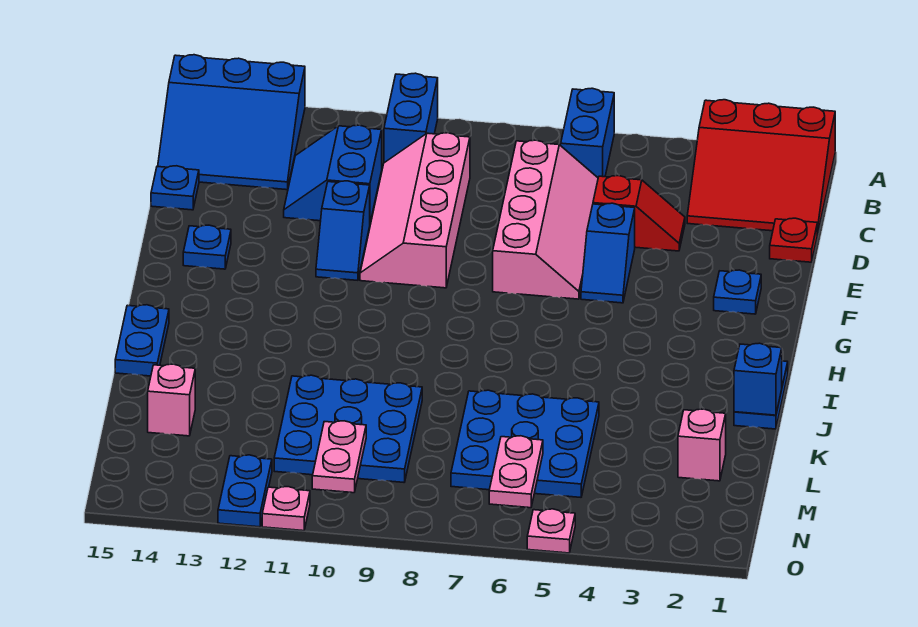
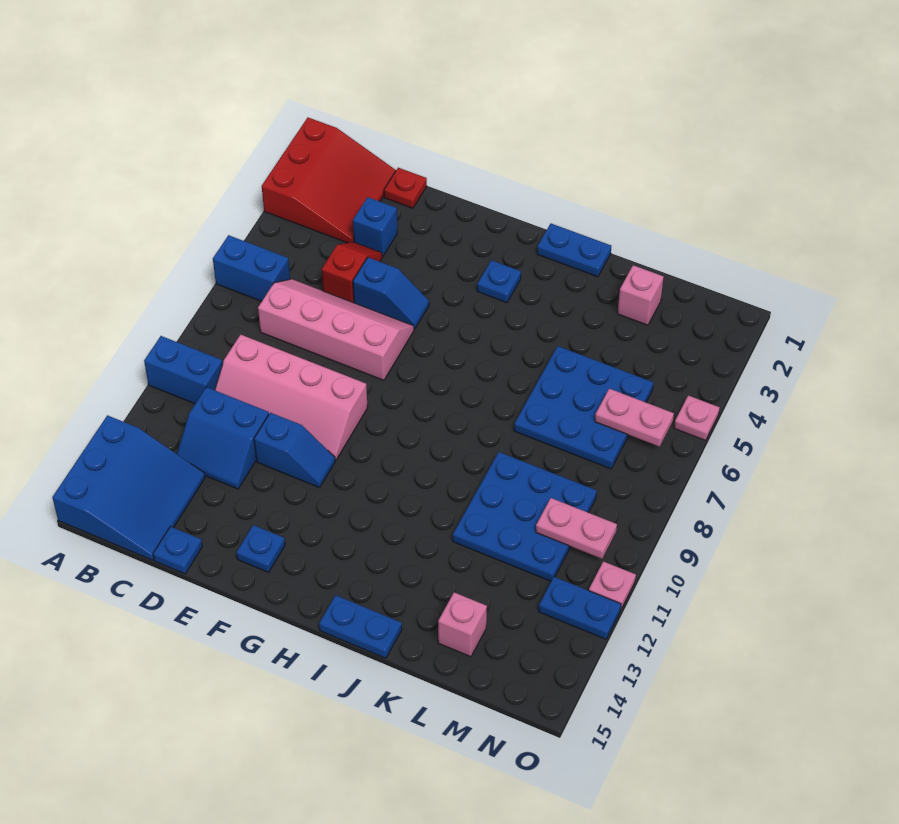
blue 1x1 plate [714,270,761,314] -> blue 1x1 plate moved to [477,260,521,303]
blue 1x1 brick [734,343,782,415] -> blue 1x1 brick moved to [353,197,397,256]

